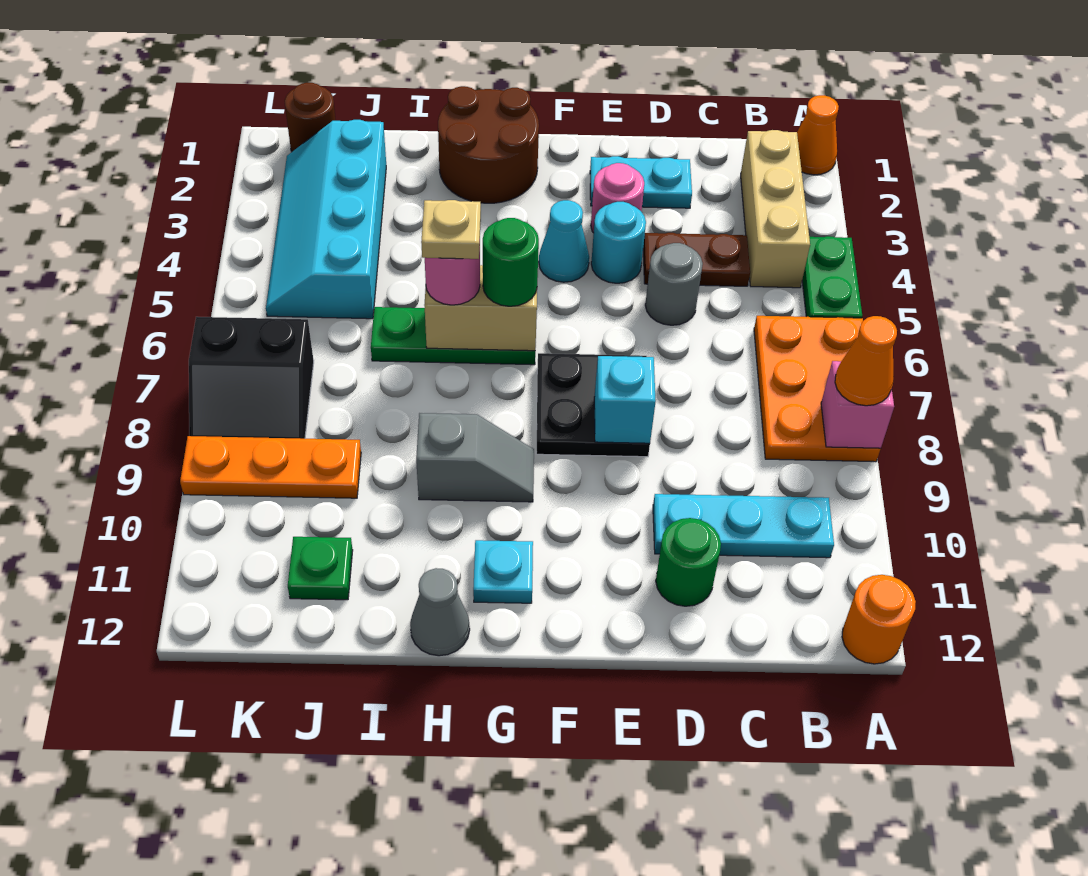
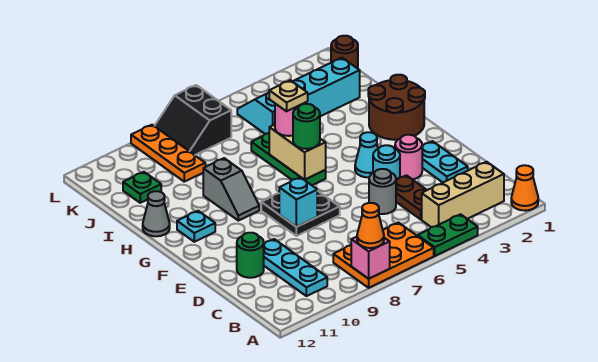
orange 1x1 round brick [842,575,916,664] -> none

